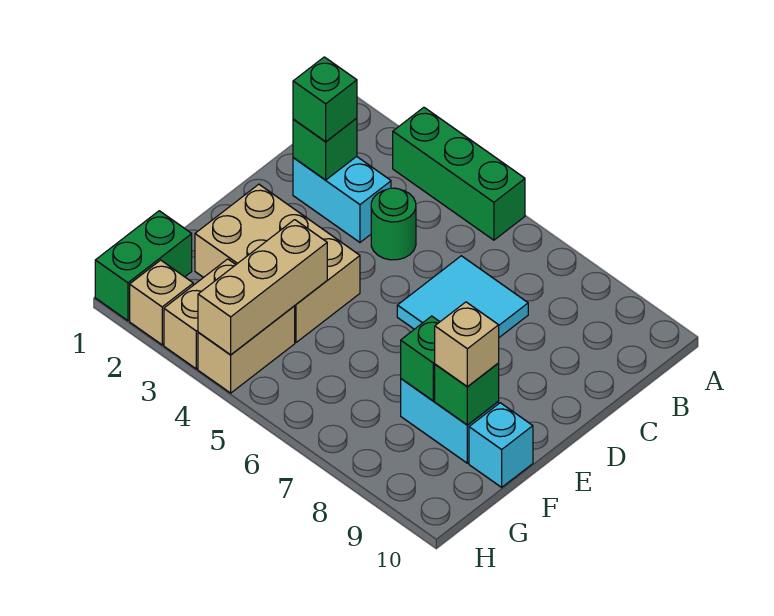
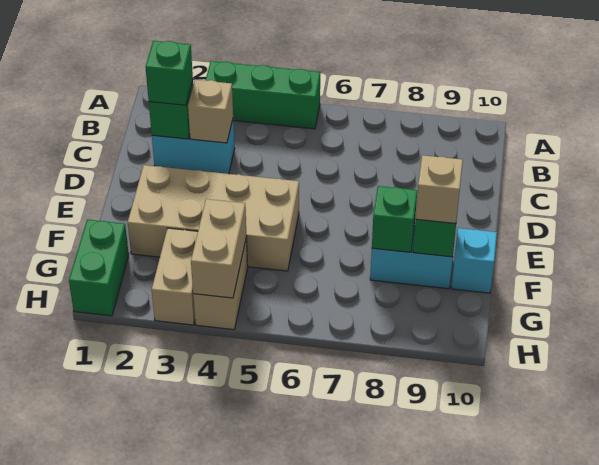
green 1x1 round brick [371,188,416,260] -> none
cyan 2x2 tile [397,256,528,337] -> none
tan 2x3 brick [195,184,360,342] -> tan 2x4 brick [128,165,299,271]
tan 1x3 brick [198,220,327,355] -> tan 1x2 brick [191,199,246,298]
tan 1x1 brick [130,260,193,345] -> tan 1x1 brick moved to [188,80,233,143]

